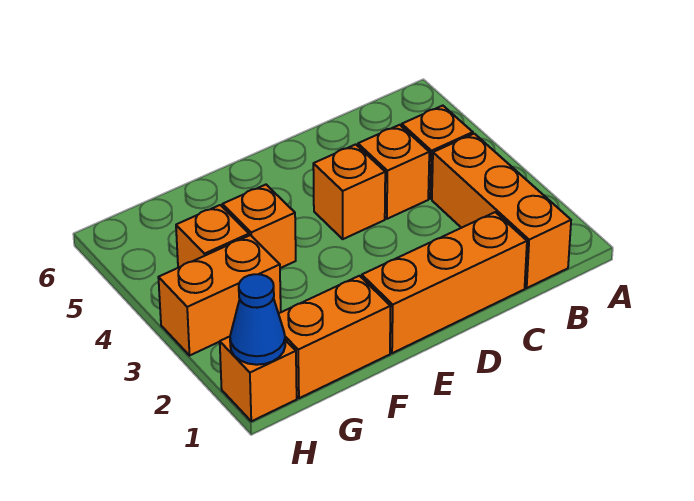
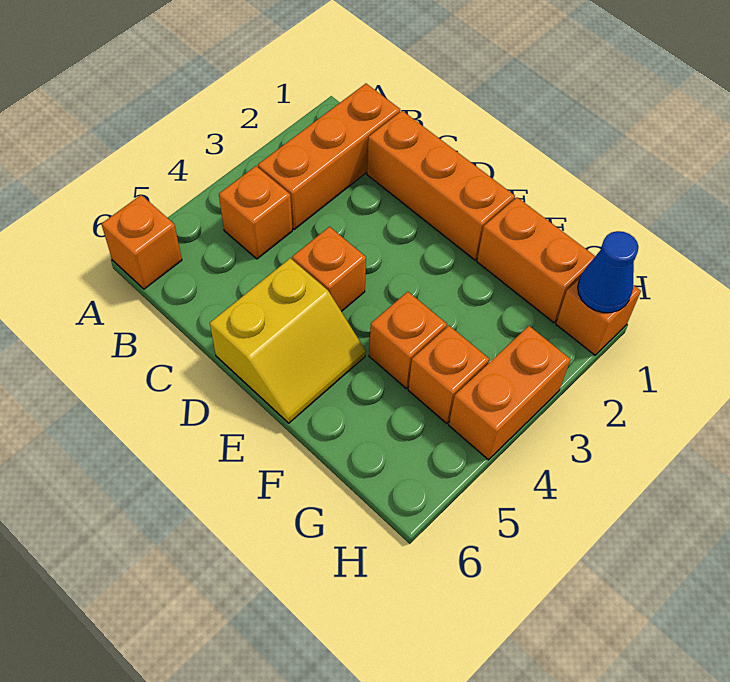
orange 1x1 brick [358,125,429,219] -> orange 1x1 brick moved to [101,195,182,289]
none -> yellow 2x2 slope [210,258,366,423]
orange 1x2 brick [158,235,281,355] -> orange 1x2 brick turned to [449,326,570,460]

